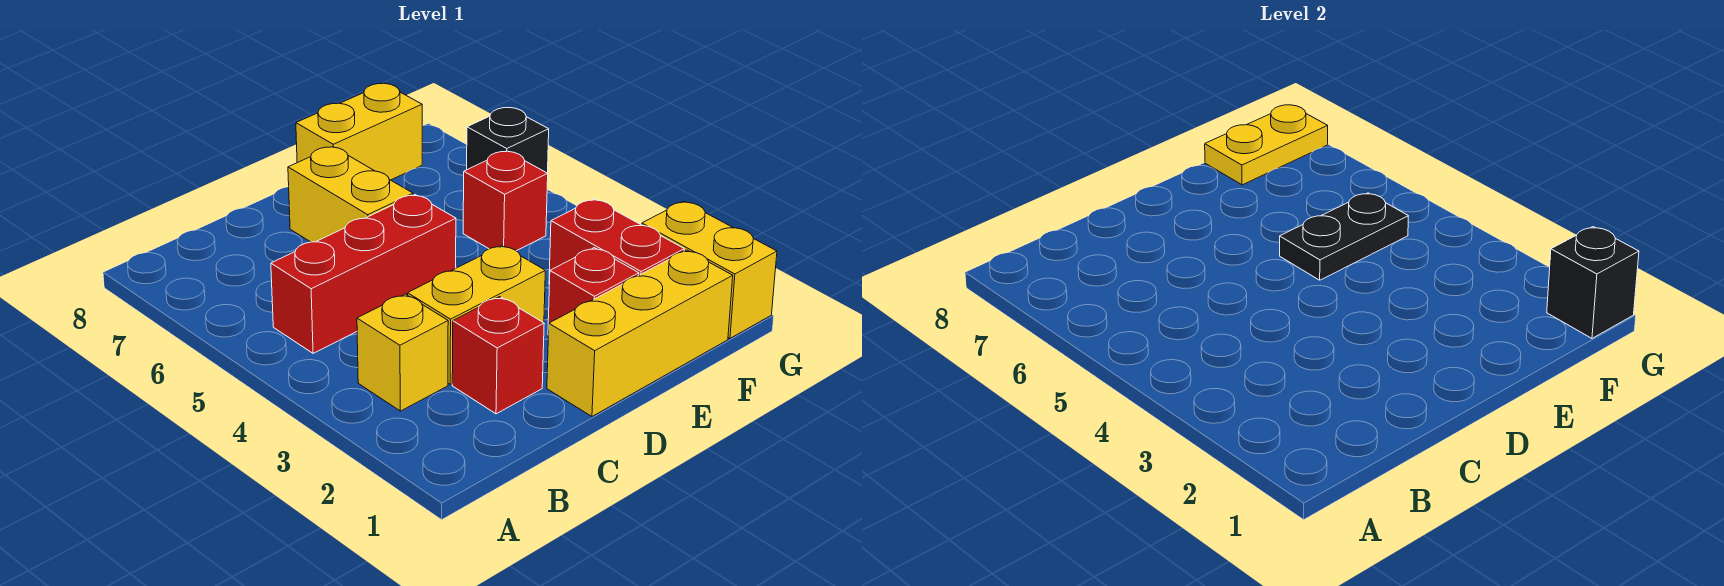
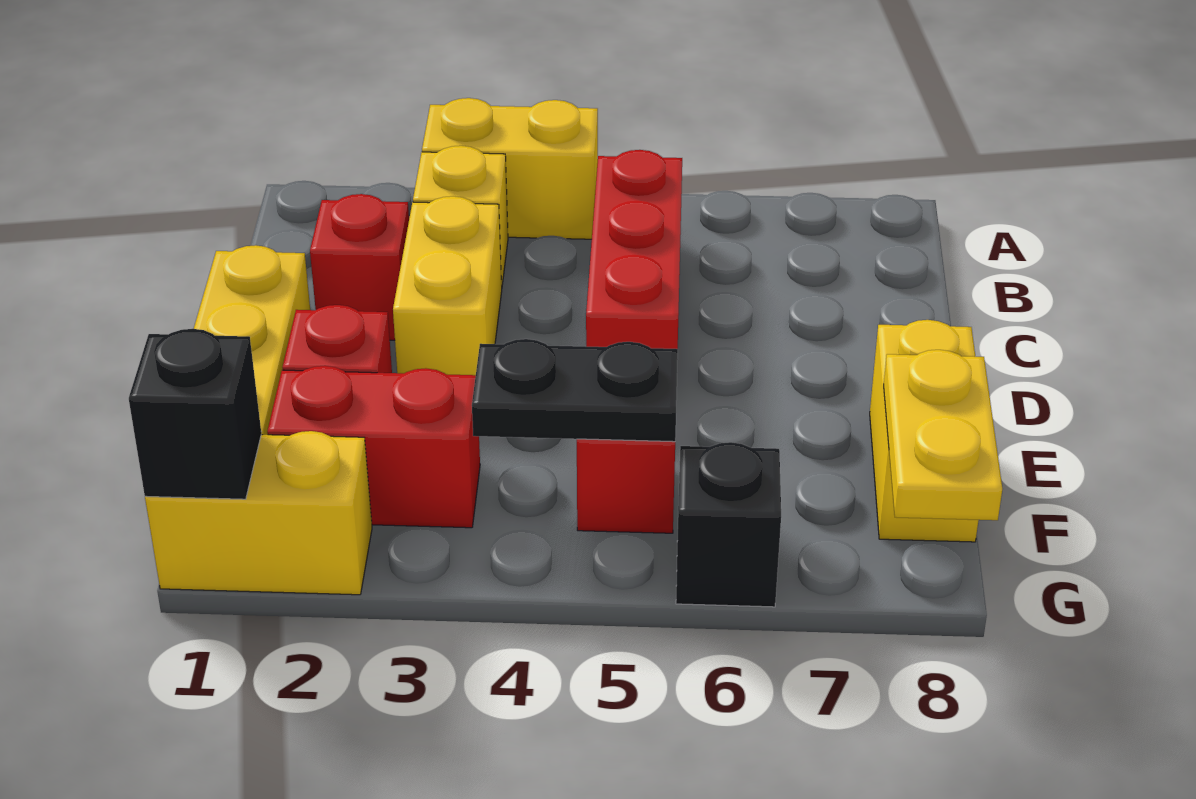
yellow 1x2 brick [288,147,413,242] -> yellow 1x2 brick moved to [422,98,598,239]
black 1x2 plate [1280,193,1408,280] -> black 1x2 plate turned to [472,339,678,442]

